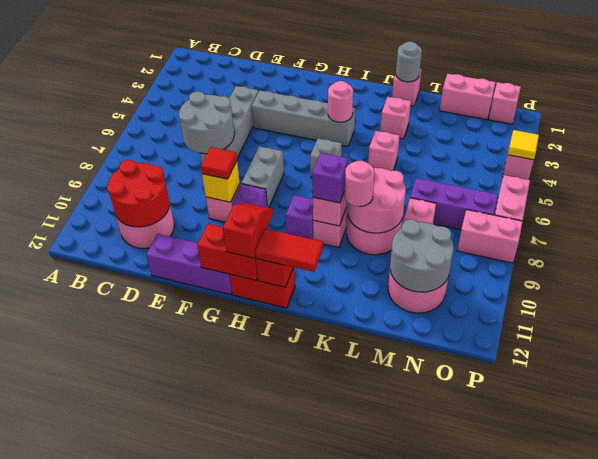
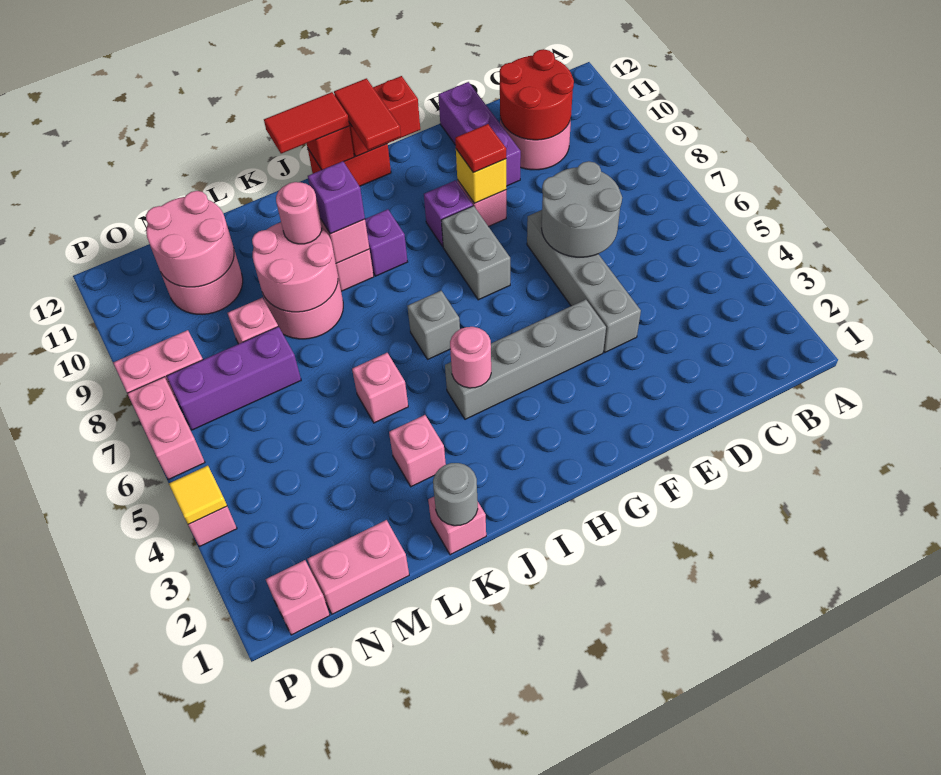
purple 1x3 brick [146,234,232,295] -> purple 1x3 brick turned to [438,82,521,186]
red 1x2 slope [223,203,273,258] -> red 1x2 tile [334,78,401,150]
grey 2x2 round brick [390,220,454,292] -> pink 2x2 round brick [146,191,234,287]

